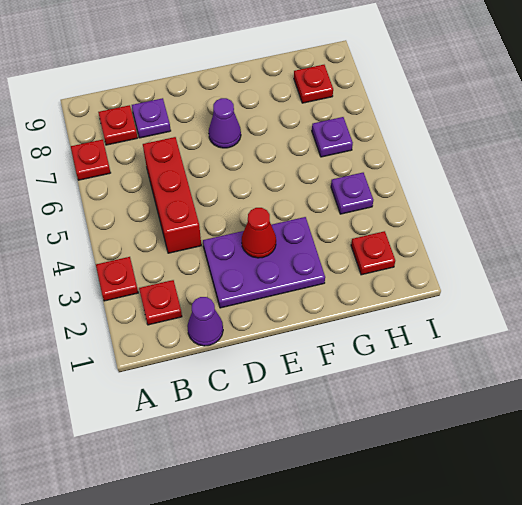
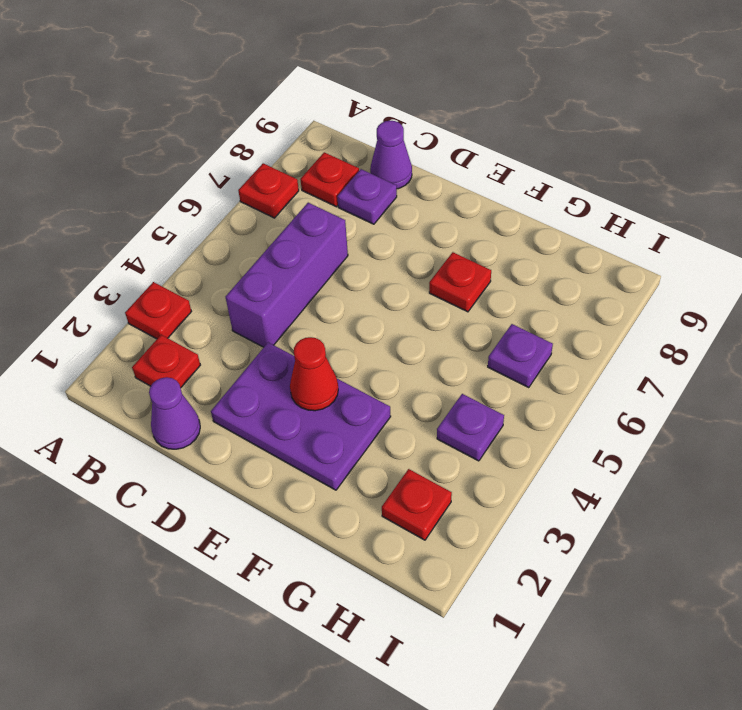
red 1x3 brick [143,137,201,253] -> purple 1x3 brick [225,203,348,347]
purple 1x1 cone [209,98,241,148] -> purple 1x1 cone moved to [370,121,412,189]
red 1x1 plate [294,65,333,103] -> red 1x1 plate moved to [429,252,491,312]

